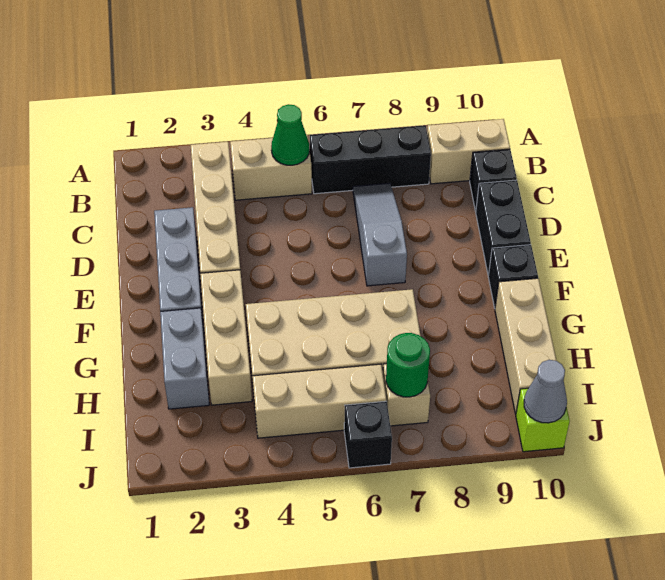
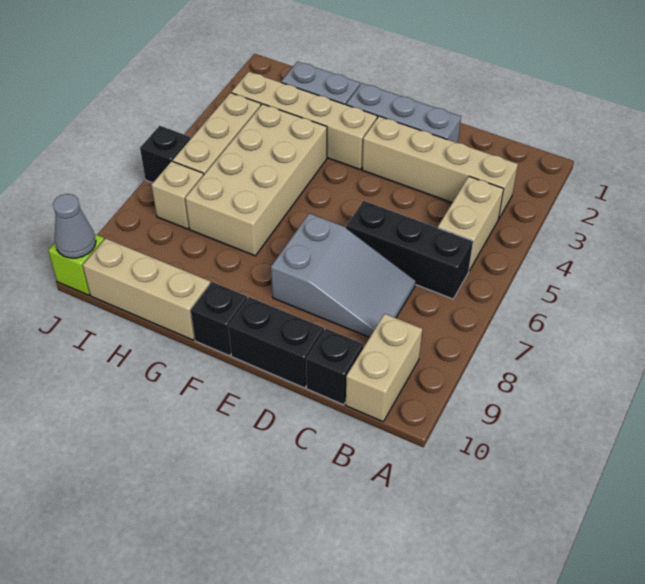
green 1x1 cone [271,104,310,165] -> none
black 1x3 brick [310,125,431,194] -> black 1x3 brick turned to [346,201,473,299]
grey 1x3 slope [353,183,407,286] -> grey 2x3 slope [271,213,416,337]
tan 1x3 brick [200,270,252,405] -> tan 1x4 brick [231,72,377,170]
green 1x1 round brick [386,333,430,397] -> none

